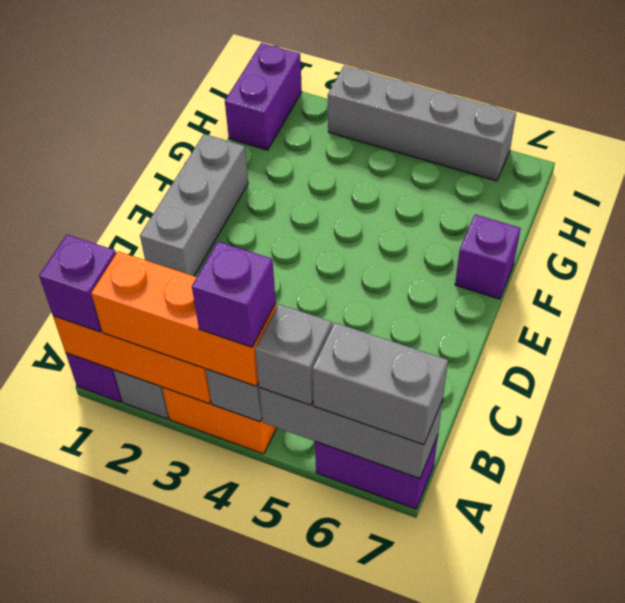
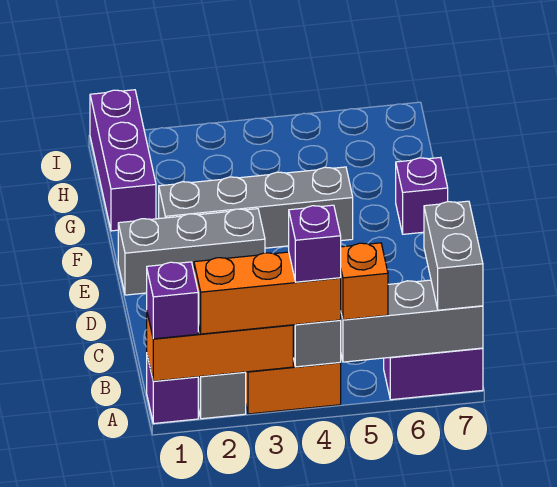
grey 1x1 brick [255,304,332,405] -> orange 1x1 brick [341,243,388,320]
grey 1x2 brick [312,323,448,445] -> grey 1x2 brick turned to [424,201,483,310]
grey 1x3 brick [140,134,248,276] -> grey 1x3 brick turned to [118,209,265,295]
purple 1x2 brick [225,43,302,150] -> purple 1x3 brick [90,90,156,231]
grey 1x4 brick [328,66,516,181] -> grey 1x4 brick moved to [159,167,353,248]

